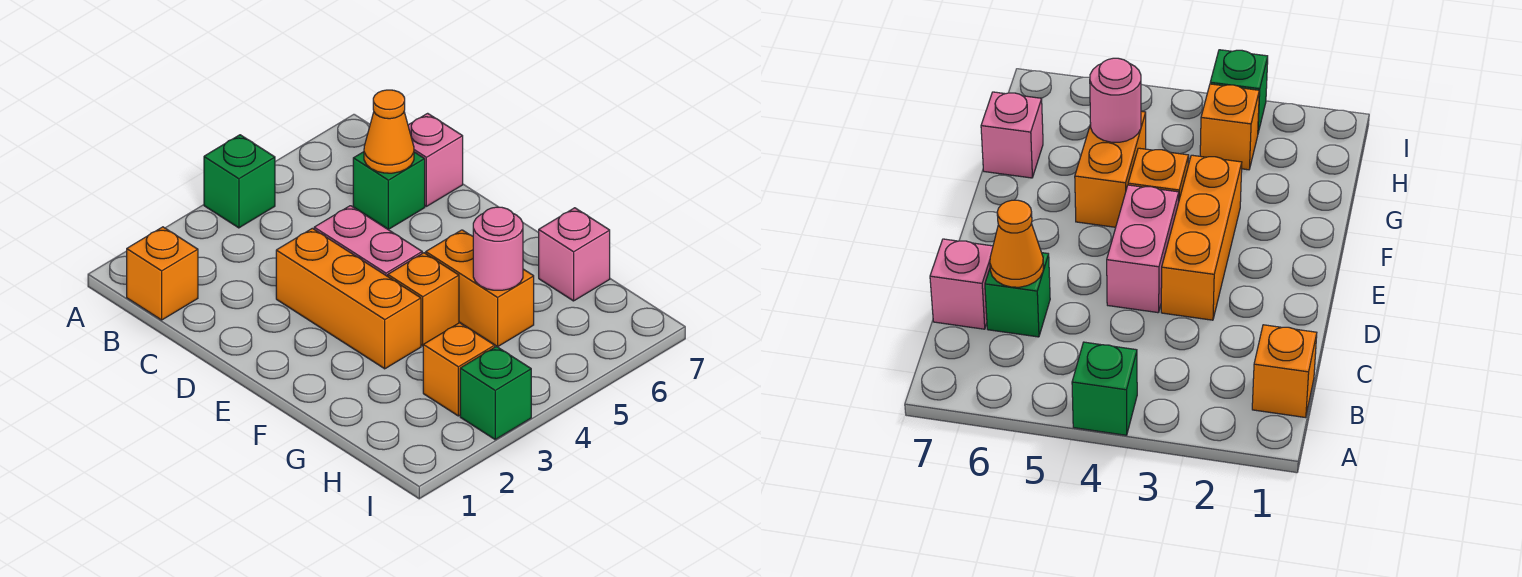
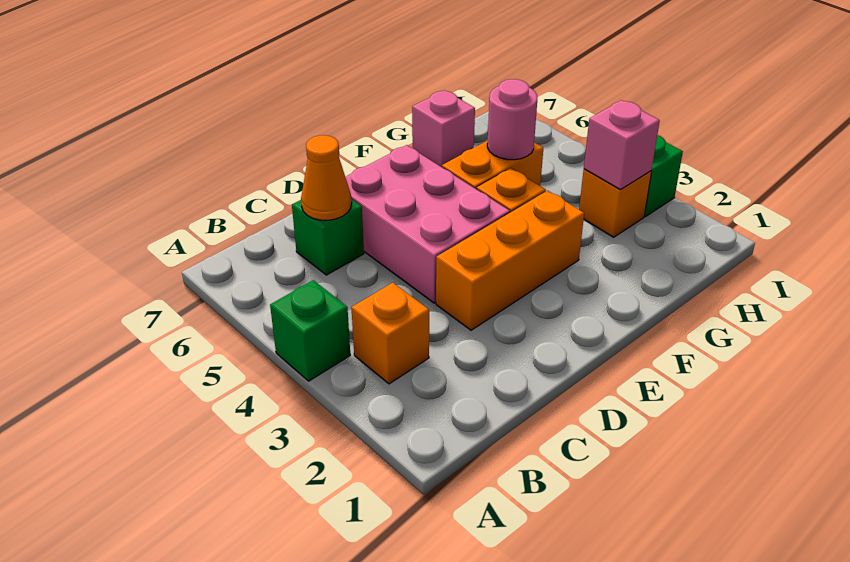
orange 1x1 brick [127,227,198,320] -> orange 1x1 brick moved to [351,283,429,384]
pink 1x1 brick [408,113,463,206] -> pink 1x1 brick moved to [584,100,660,190]
pink 1x2 brick [314,206,422,276] -> pink 2x3 brick [345,145,510,303]

